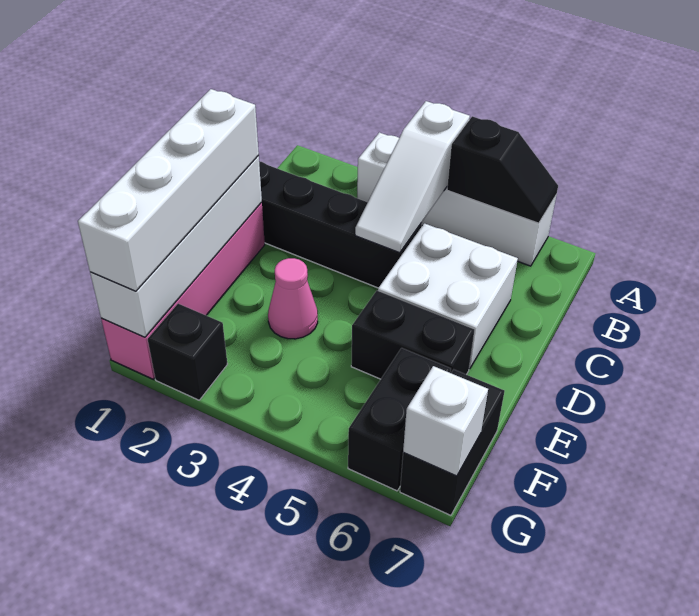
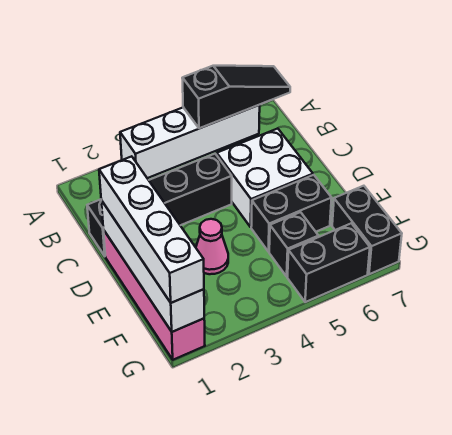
white 1x3 slope [355,101,470,253] -> none
black 1x2 slope [447,116,558,223] -> black 1x3 slope [182,66,290,128]
black 1x2 brick [348,348,451,491] -> black 1x2 brick turned to [288,223,370,302]
black 1x1 brick [148,304,227,400] -> black 1x1 brick moved to [269,212,318,276]
white 1x1 brick [403,366,488,476] -> none

